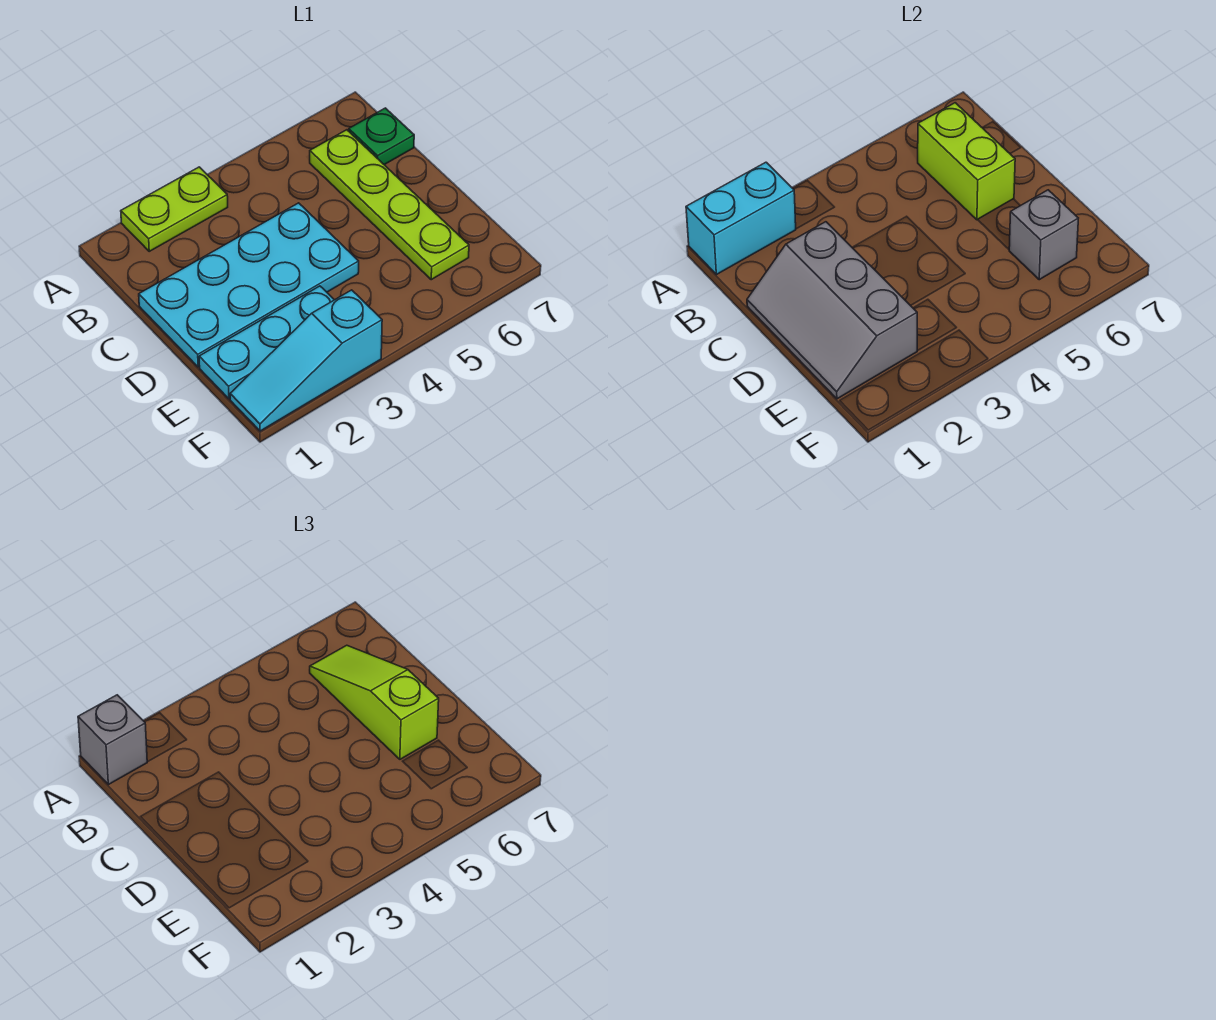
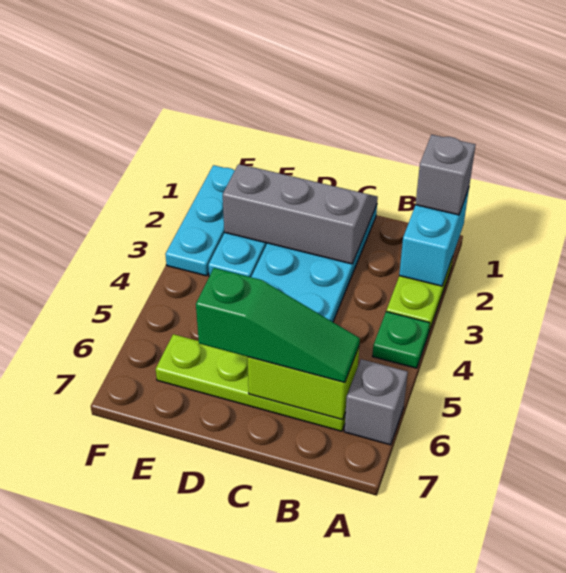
lime 1x3 slope [310,645,439,759] -> green 1x3 slope [196,268,360,383]
green 1x1 plate [349,108,414,165] -> green 1x1 plate moved to [372,312,430,368]
grey 1x1 brick [1009,190,1078,280] -> grey 1x1 brick moved to [344,359,408,445]
cyan 1x3 slope [230,290,382,431] -> cyan 1x3 plate [165,165,235,276]

